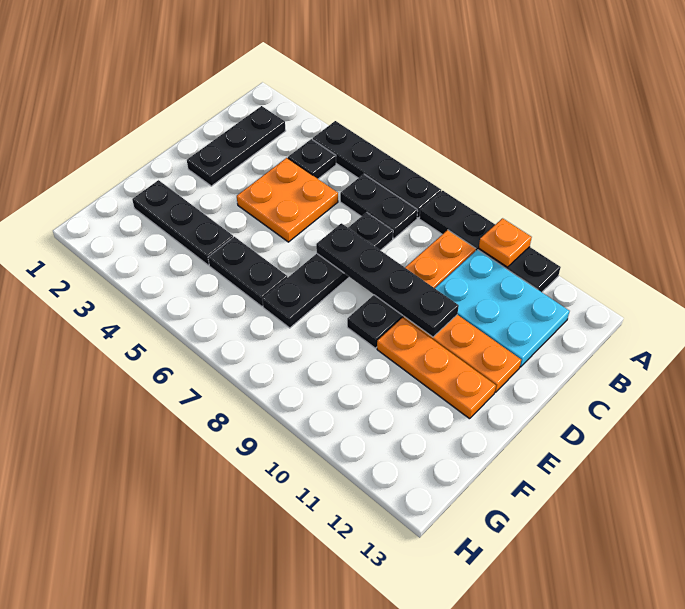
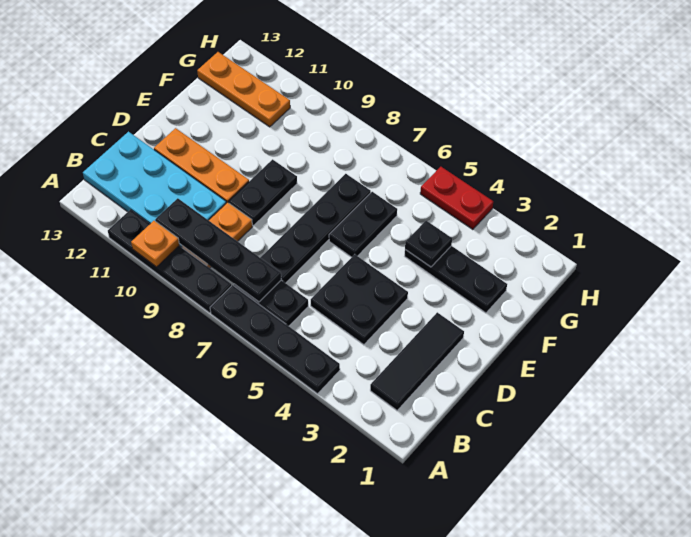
black 1x3 plate [187,106,286,186] -> black 1x3 tile [370,312,464,410]
black 1x1 plate [288,139,336,179] -> black 1x1 plate moved to [405,221,452,267]
cyan 2x3 plate [435,250,570,367] -> cyan 2x4 plate [83,132,226,247]
orange 2x2 plate [237,158,338,242] -> black 2x2 plate [311,254,408,345]
black 1x4 plate [316,223,459,337] -> black 1x4 plate moved to [155,198,281,302]
orange 1x3 plate [377,318,496,419] -> orange 1x3 plate moved to [197,52,290,127]
black 1x2 plate [208,237,287,306] -> black 1x2 plate turned to [329,192,397,257]
none -> red 1x2 plate [420,167,493,229]

